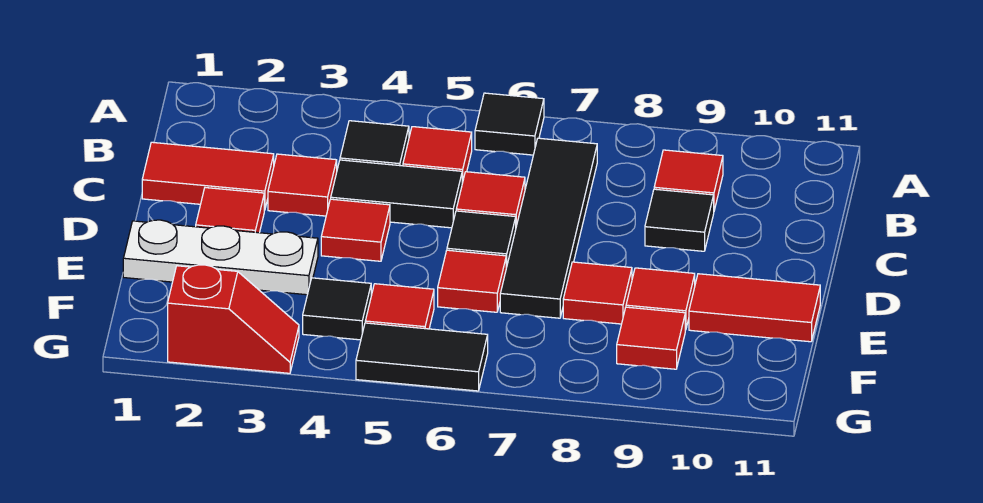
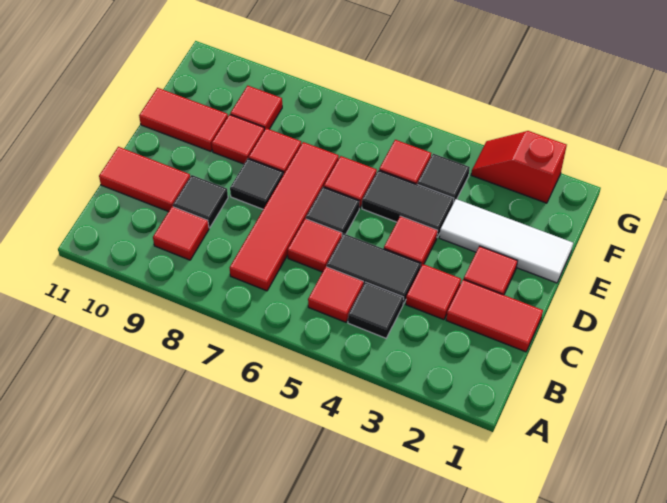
black 1x1 tile [475,93,544,155] -> black 1x1 tile moved to [230,158,283,209]
black 1x4 tile [500,138,597,318] -> red 1x4 tile [230,142,339,291]
none -> red 1x2 tile [99,147,190,212]
white 1x3 plate [123,220,318,295] -> white 1x3 tile [439,199,573,283]
black 1x2 tile [356,323,488,391] -> black 1x2 tile moved to [362,170,454,237]

